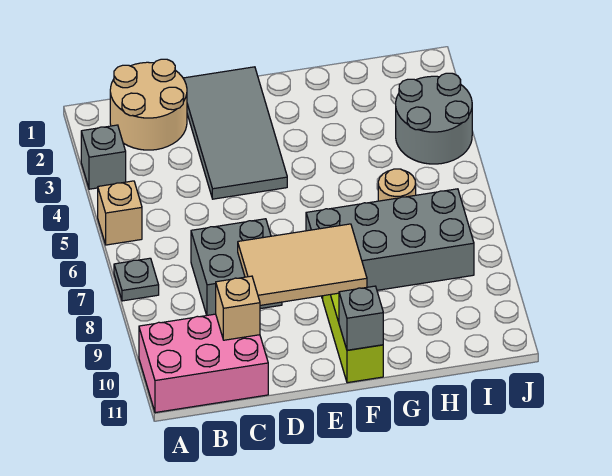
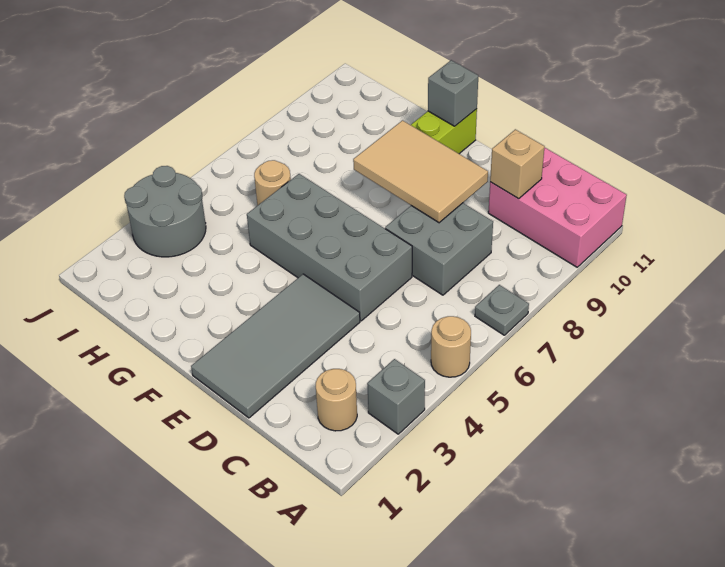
tan 1x1 brick [98,181,142,245] -> tan 1x1 round brick [431,316,471,377]
tan 2x2 round brick [110,59,187,150] -> tan 1x1 round brick [316,369,357,431]
grey 2x4 brick [306,189,474,299] -> grey 2x4 brick moved to [247,174,412,321]

